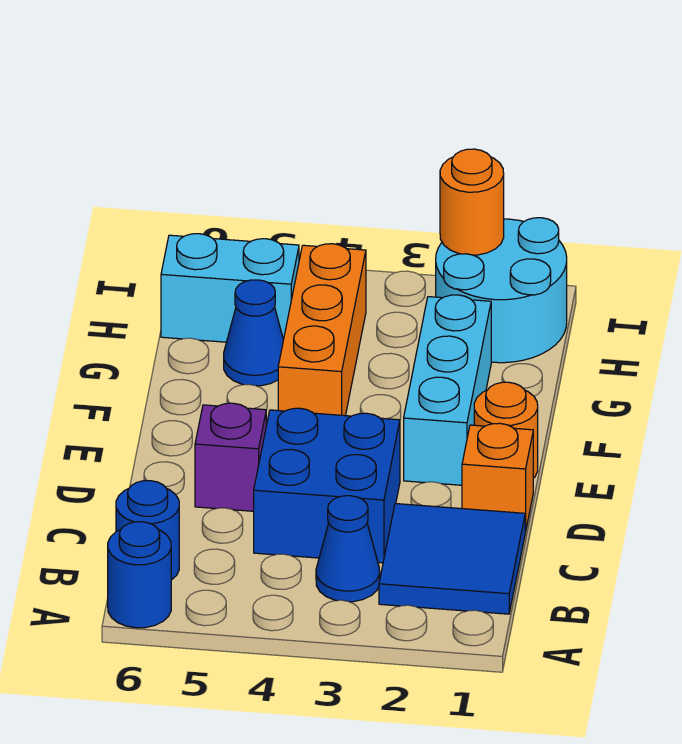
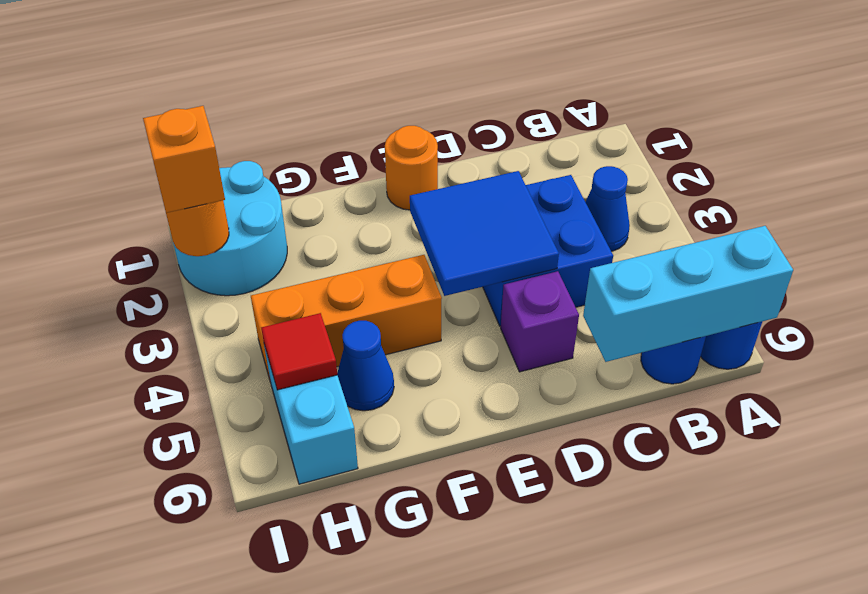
blue 2x2 tile [379,504,525,614] -> blue 2x2 tile moved to [410,171,559,296]
orange 1x1 brick [462,423,533,532] -> orange 1x1 brick moved to [143,106,225,213]
cyan 1x3 brick [404,295,491,485] -> cyan 1x3 brick moved to [583,226,793,362]
none -> red 1x1 tile [261,313,337,390]

